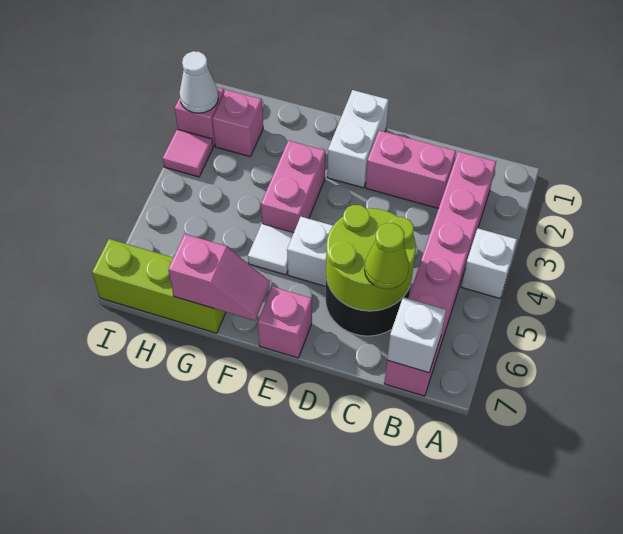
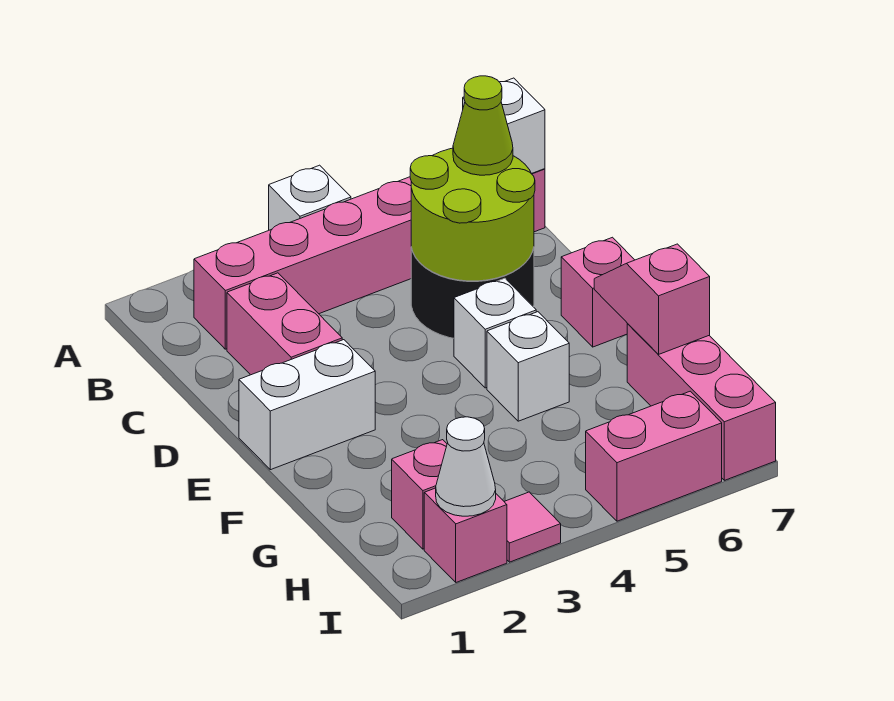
pink 1x2 brick [261,141,325,233] -> pink 1x2 brick moved to [586,391,722,521]
white 1x1 tile [248,224,294,275] -> white 1x1 brick [487,312,569,421]
lime 1x3 brick [92,239,226,333] -> pink 1x3 brick [627,324,776,480]

